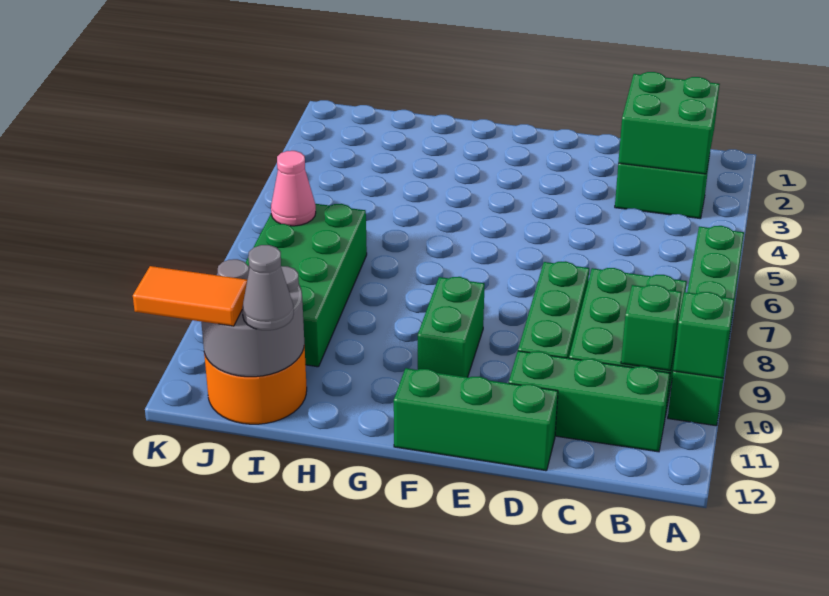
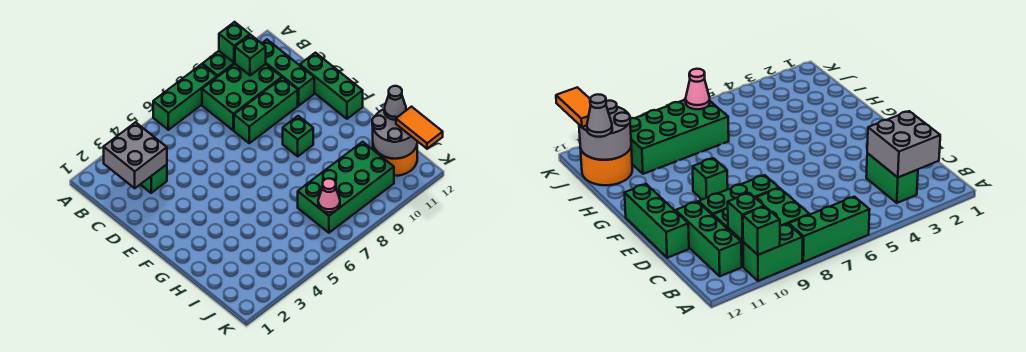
green 2x2 brick [618,72,720,174] -> grey 2x2 brick [104,122,167,188]
green 1x2 brick [418,277,485,377] -> green 1x1 brick [283,116,313,156]

